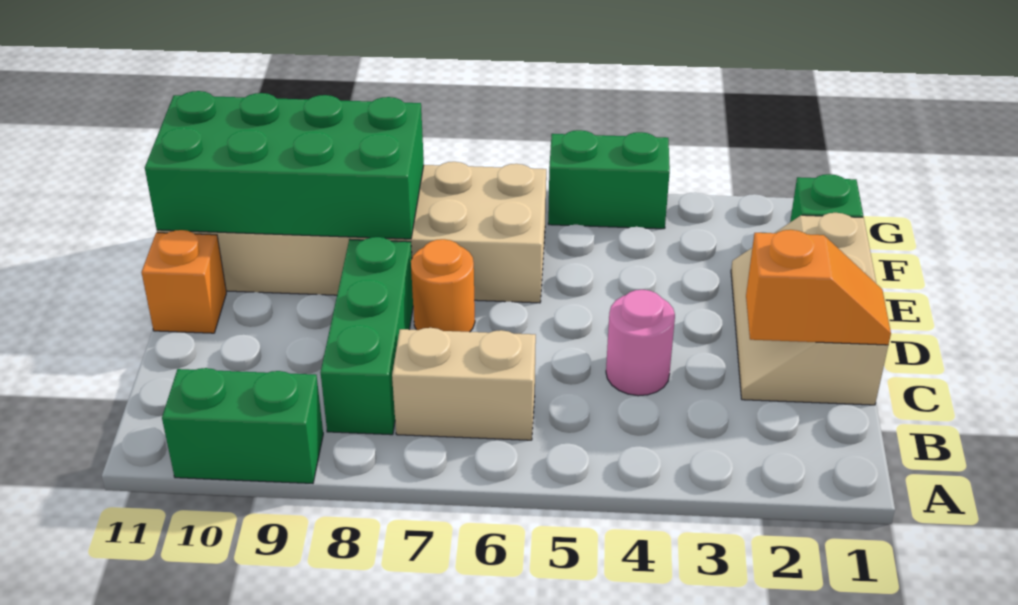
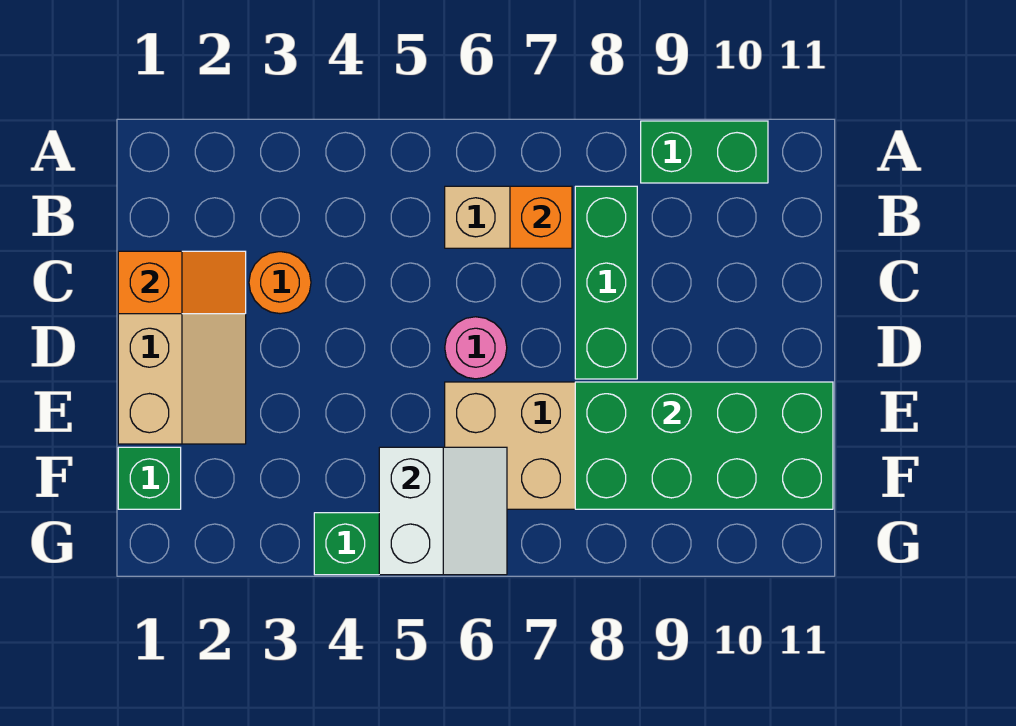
orange 1x2 slope [746,230,891,345] -> orange 1x2 slope turned to [118,251,246,314]
pink 1x1 round brick [606,290,675,396] -> pink 1x1 round brick moved to [445,317,507,379]
orange 1x1 round brick [411,239,475,332] -> orange 1x1 round brick moved to [249,252,311,314]
orange 1x1 brick [141,230,226,333] -> orange 1x1 brick moved to [510,186,572,248]
none -> white 2x2 slope [379,447,507,575]

